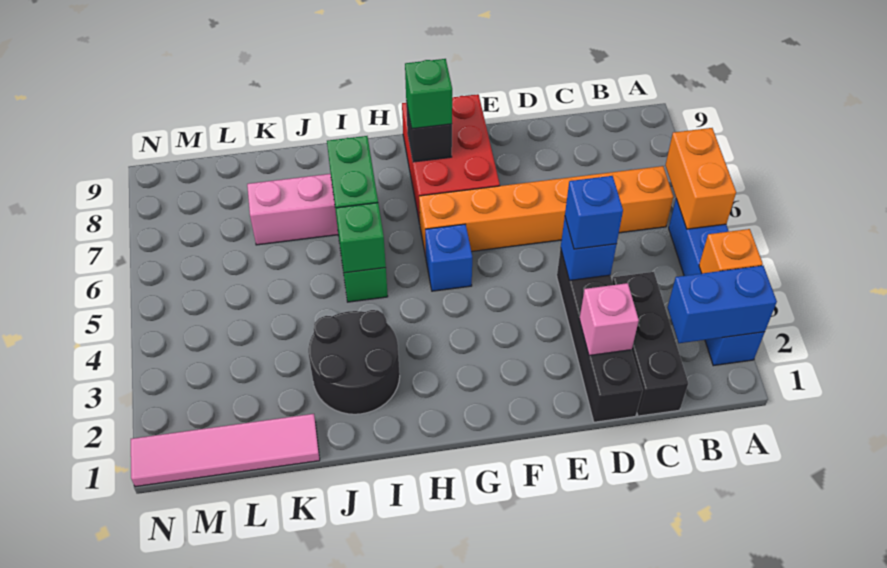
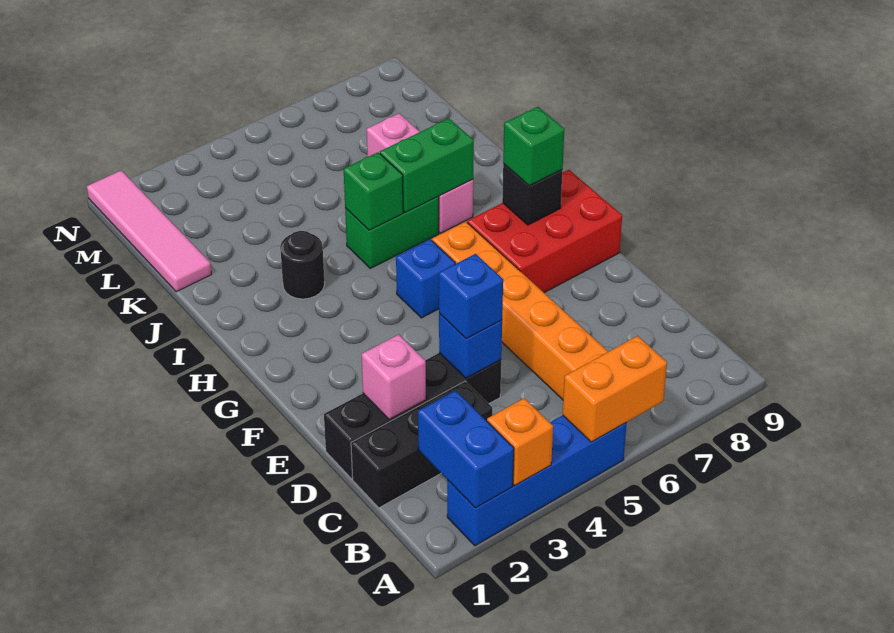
black 2x2 round brick [308,310,400,414] -> black 1x1 round brick [280,231,325,299]

